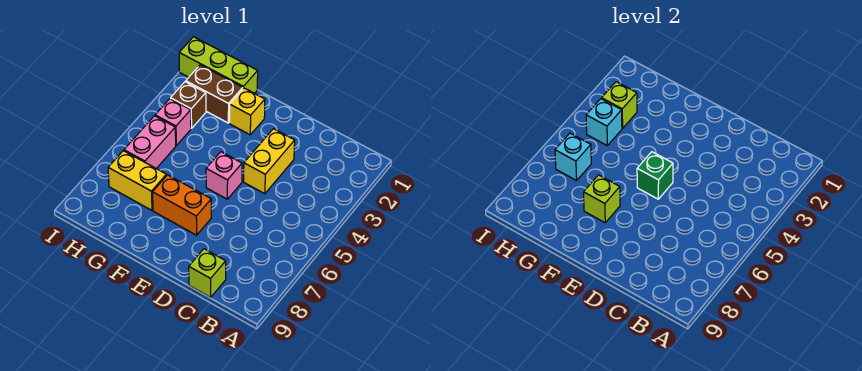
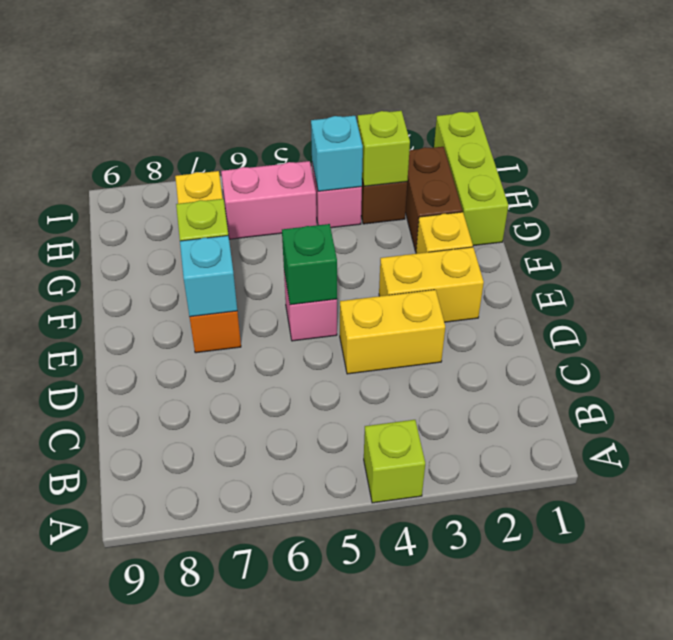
lime 1x1 brick [189,249,226,297] -> lime 1x1 brick moved to [364,420,425,503]
none -> yellow 1x2 brick [379,247,484,322]
cyan 1x1 brick [555,133,591,181] -> cyan 1x1 brick moved to [180,235,237,317]

